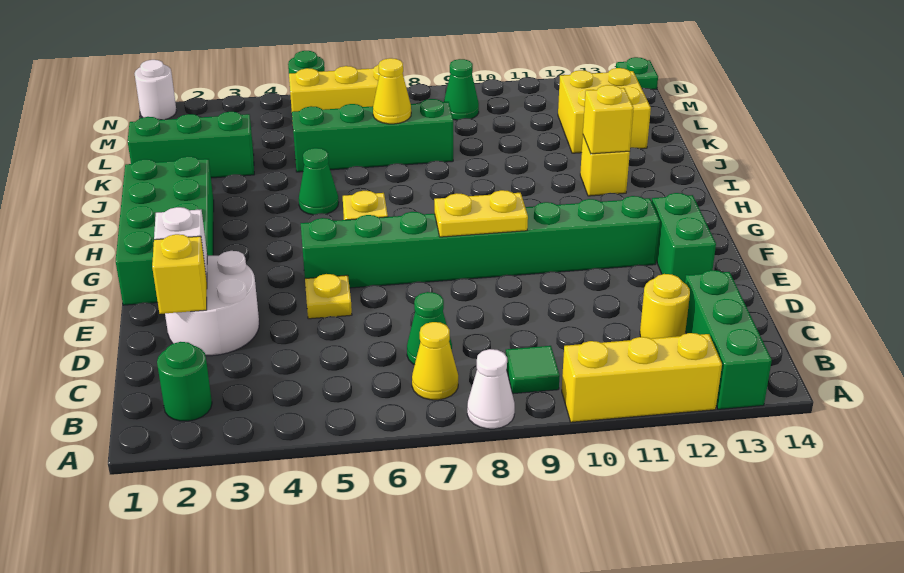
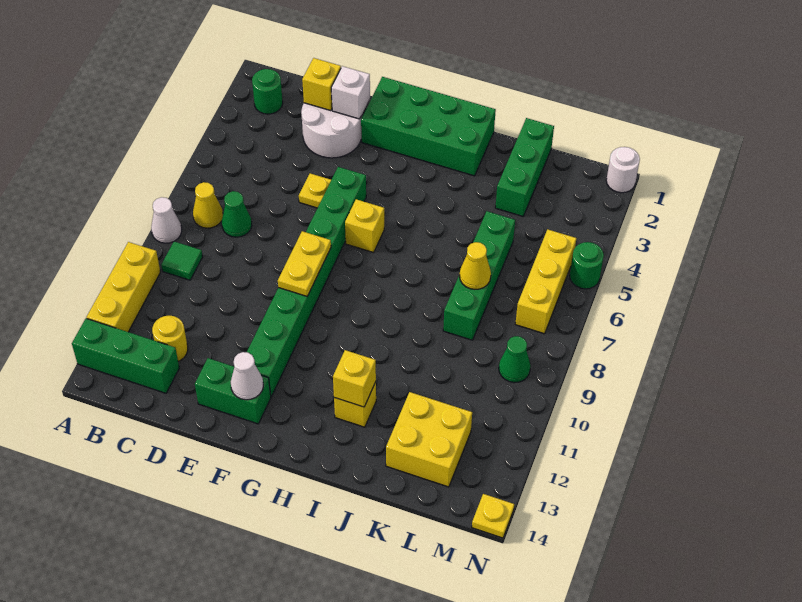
none -> white 1x1 cone [231,352,263,400]
green 1x1 cone [299,148,339,215] -> none
green 1x1 plate [616,57,658,90] -> yellow 1x1 plate [472,494,514,538]

